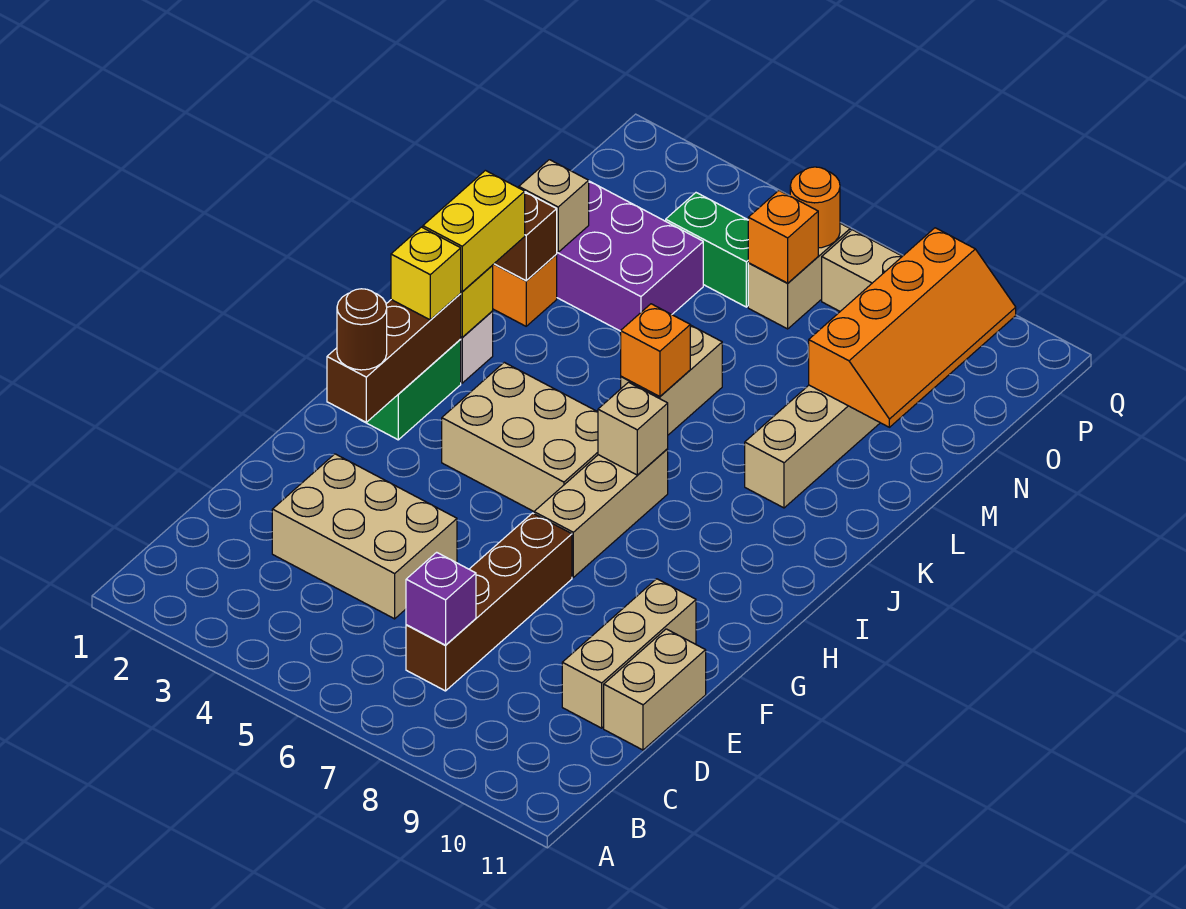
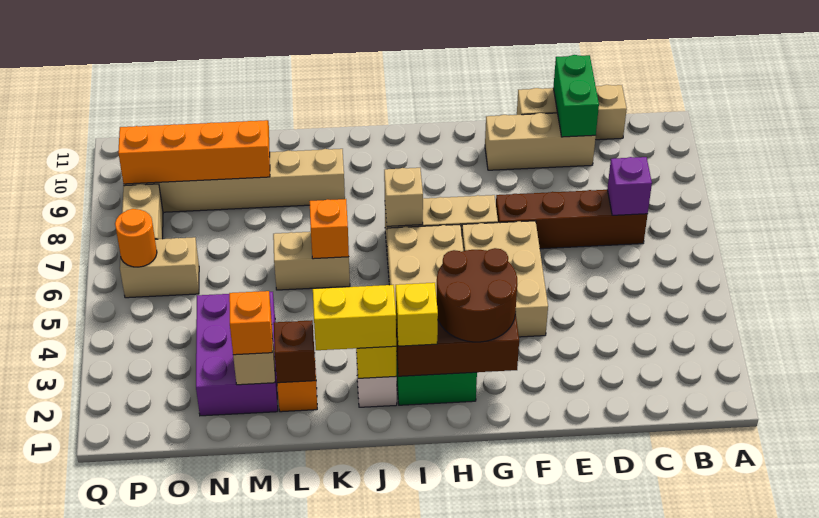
tan 2x3 brick [272,454,457,619] -> tan 2x3 brick moved to [462,221,548,337]
tan 1x2 brick [604,629,706,750] -> tan 1x3 brick [517,85,627,140]
brown 1x1 round brick [337,289,387,370] -> brown 2x2 round brick [436,248,517,342]
green 1x2 brick [666,193,748,307] -> green 1x2 brick moved to [553,55,599,137]
orange 1x1 brick [748,191,818,283] -> orange 1x1 brick moved to [229,291,272,355]

